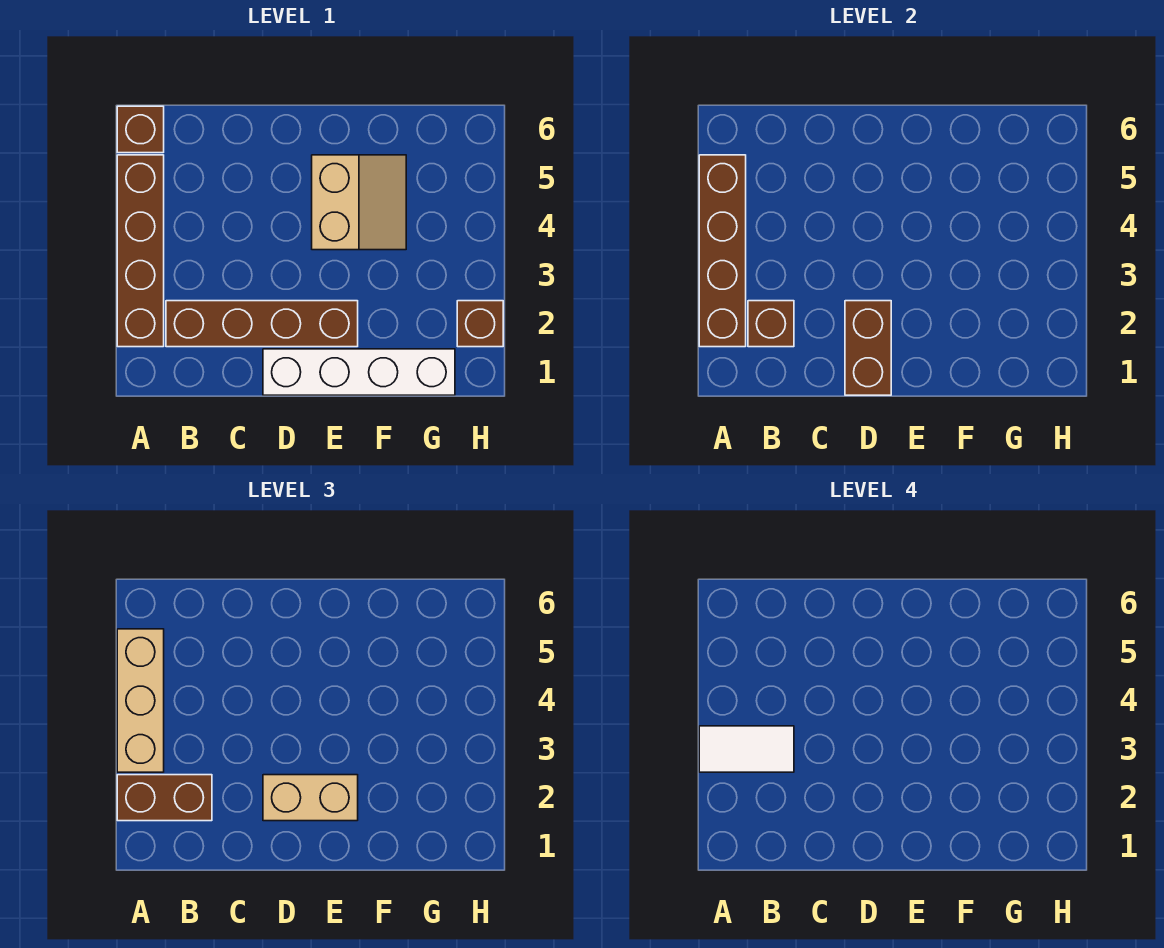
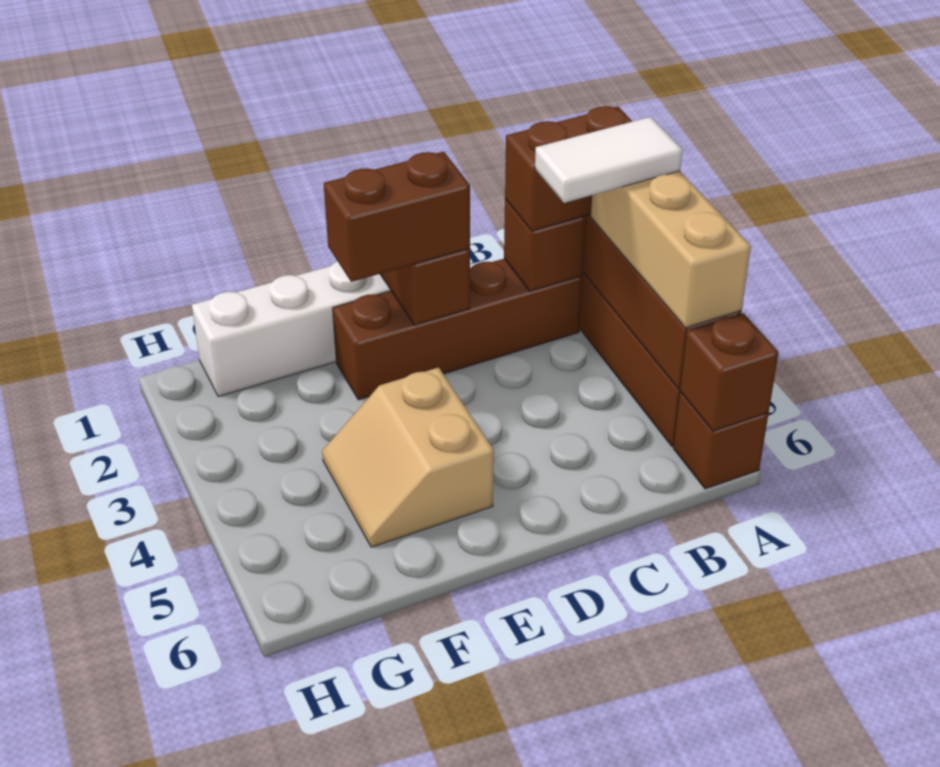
tan 1x2 brick [263,775,358,821] -> brown 1x2 brick [324,152,470,282]
brown 1x1 brick [457,301,503,347] -> brown 1x1 brick moved to [680,313,779,431]

